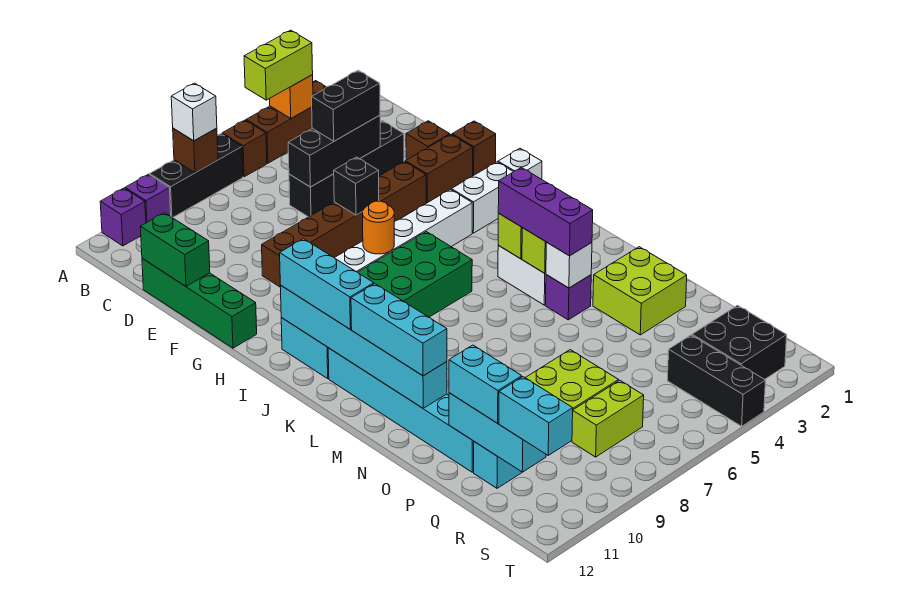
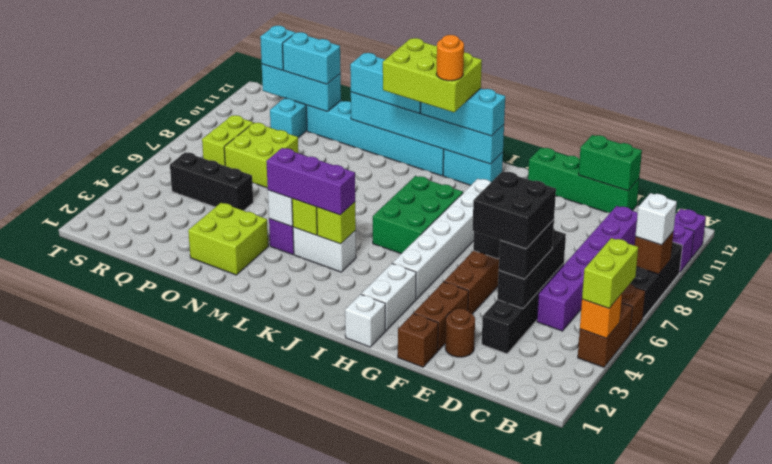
brown 1x3 brick [246,81,326,163] -> brown 1x2 brick [578,303,633,367]
none -> purple 1x6 brick [537,206,638,331]
brown 1x1 brick [406,121,450,160] -> brown 1x1 round brick [445,308,475,357]
orange 1x1 round brick [363,201,394,254] -> orange 1x1 round brick moved to [436,35,464,81]
none -> lime 2x3 brick [383,38,482,112]
black 2x2 brick [692,305,787,379] -> black 2x2 brick moved to [473,171,556,249]
black 1x3 brick [667,335,766,426] -> black 1x3 brick moved to [170,152,253,211]
cyan 1x2 brick [499,377,573,455] -> cyan 1x1 brick [260,26,295,70]

